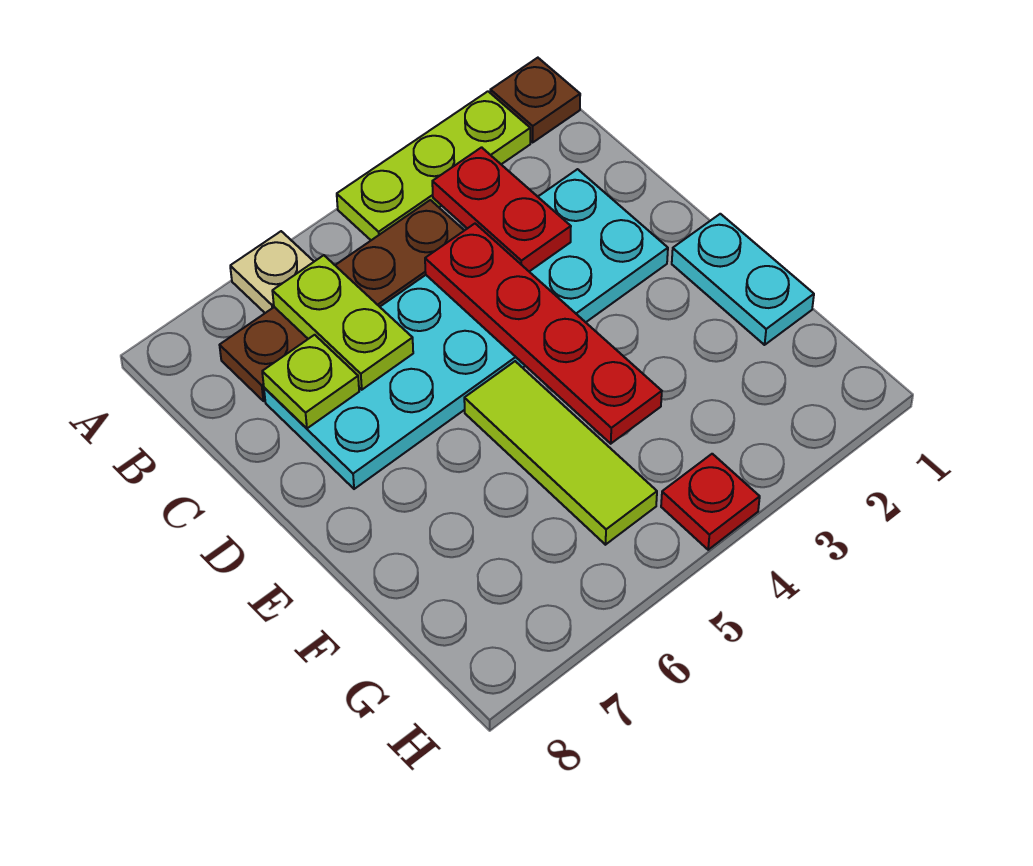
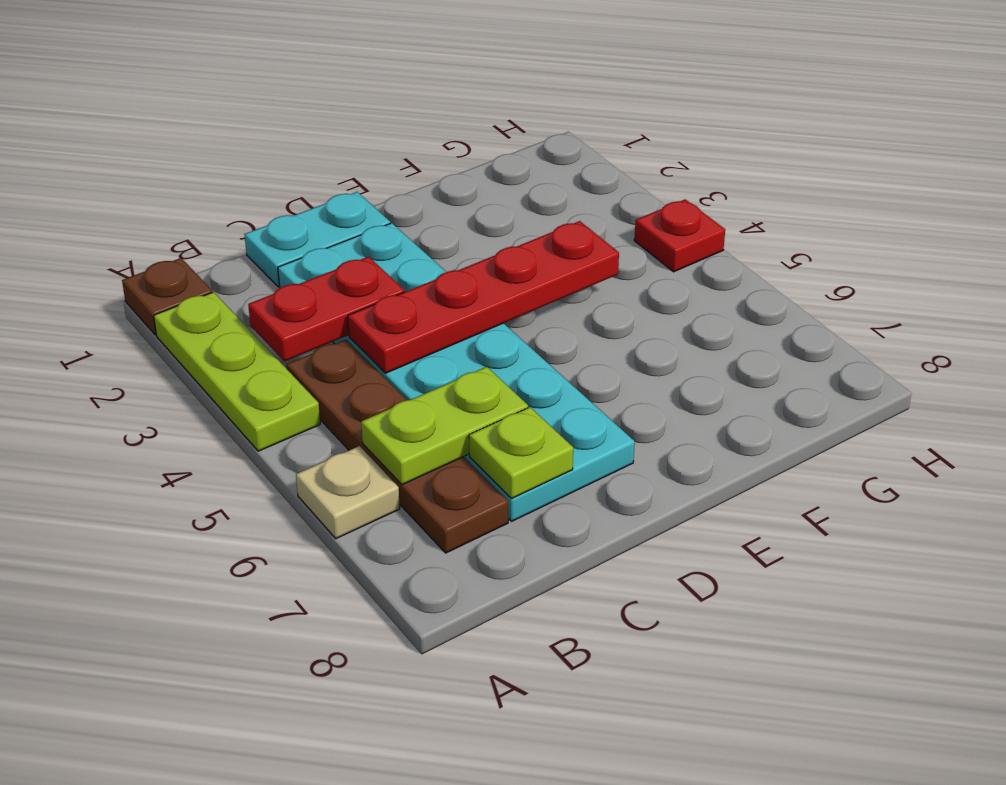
cyan 1x2 plate [672,214,814,345] -> cyan 1x2 plate moved to [244,192,390,287]
lime 1x3 tile [464,361,657,545] -> none

